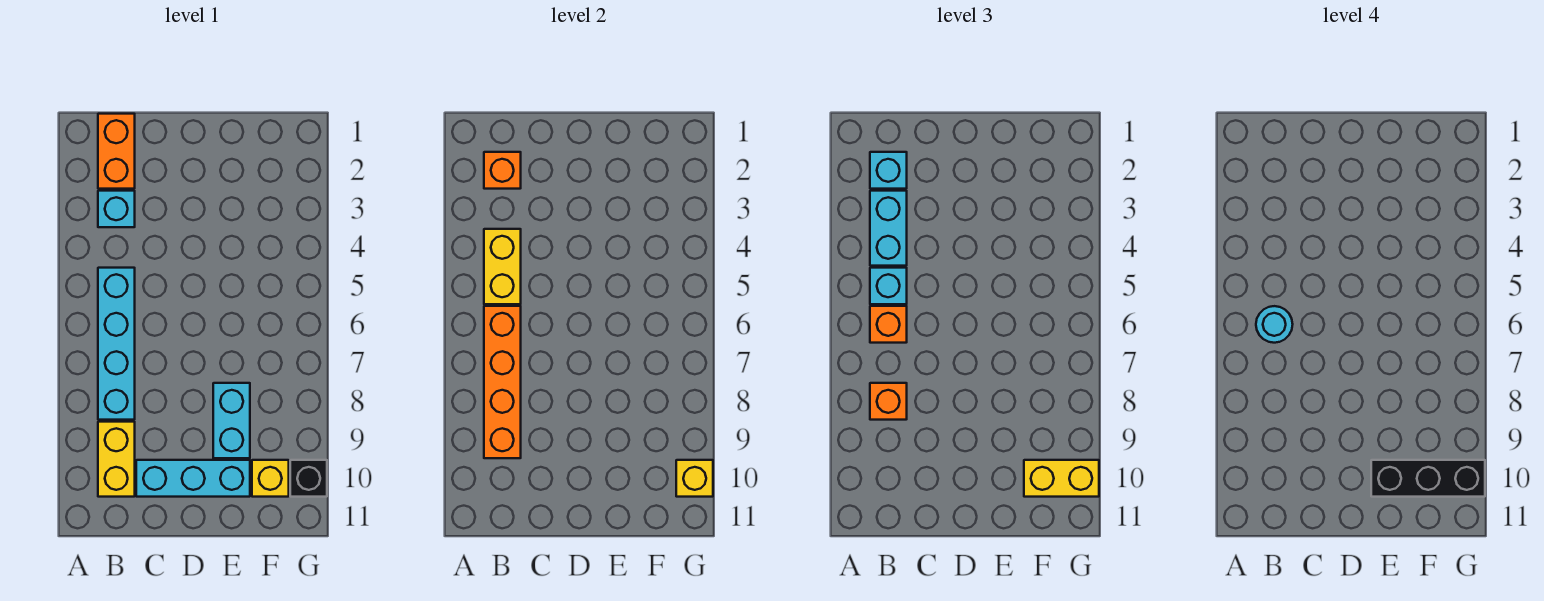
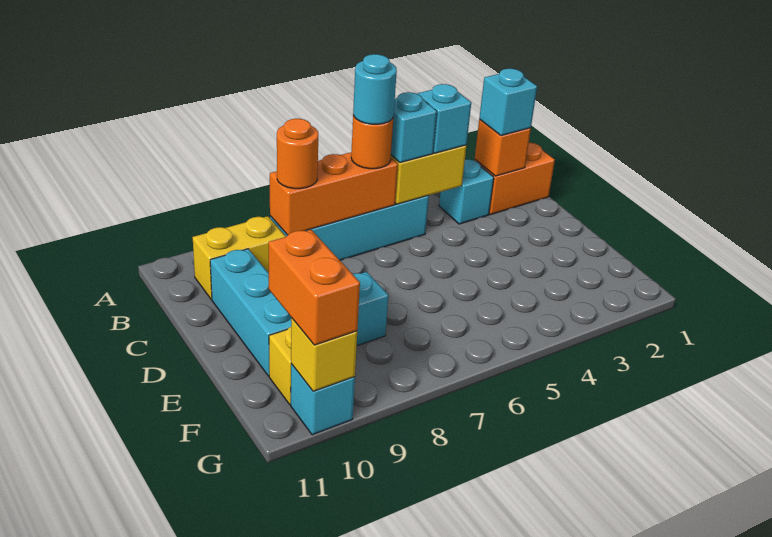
cyan 1x2 brick [870,191,907,266] -> cyan 1x1 brick [418,84,471,153]
orange 1x4 brick [484,306,521,458] -> orange 1x3 brick [270,152,398,235]
orange 1x1 brick [870,306,907,343] -> orange 1x1 round brick [351,115,393,169]
orange 1x1 brick [870,383,907,420] -> orange 1x1 round brick [277,119,318,189]
black 1x3 brick [1371,460,1485,497] -> none
yellow 1x2 brick [1024,460,1099,497] -> orange 1x2 brick [269,230,360,345]
black 1x1 brick [290,460,327,497] -> cyan 1x1 brick [291,364,355,435]

